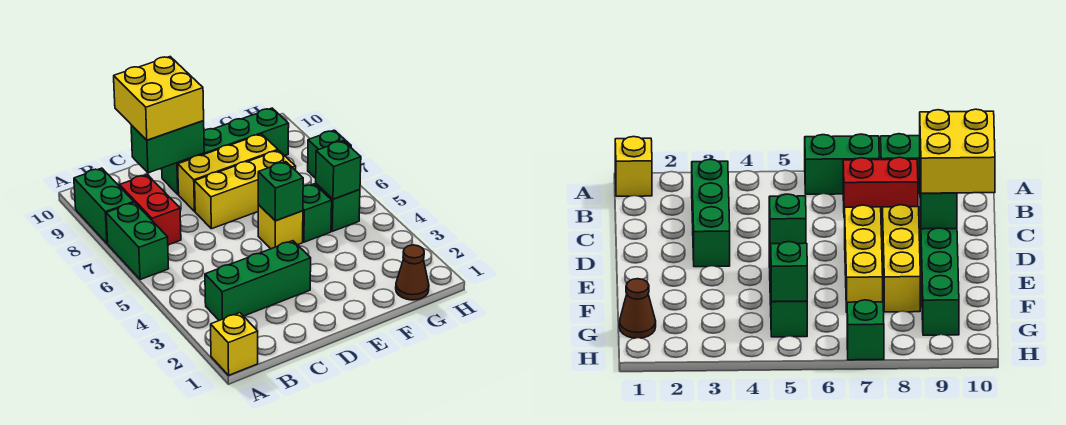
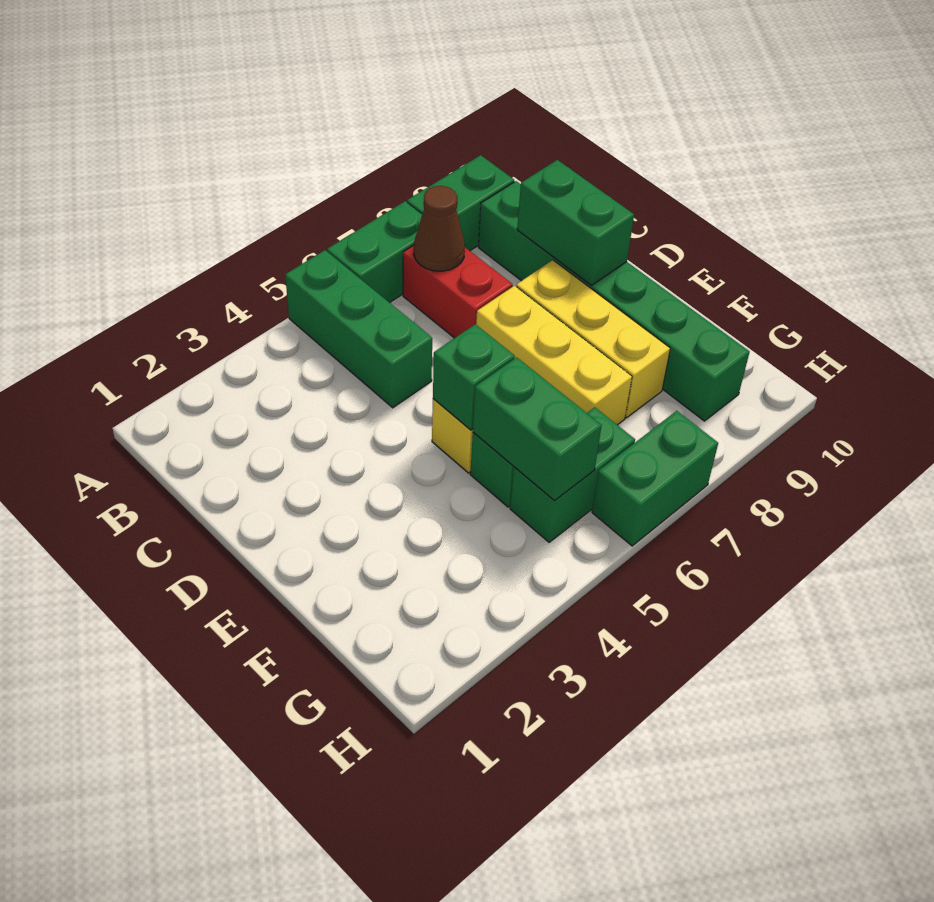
yellow 1x1 brick [211,313,258,375] -> none
green 1x3 brick [205,241,311,320] -> green 1x3 brick moved to [285,250,432,408]
red 1x2 brick [120,175,181,245] -> red 1x2 brick turned to [403,245,513,338]
yellow 2x2 brick [114,57,204,140] -> none
green 1x4 brick [162,108,289,194] -> green 1x6 brick [478,181,750,421]
brown 1x1 cone [396,245,429,300] -> brown 1x1 cone moved to [414,186,465,271]
green 1x1 brick [316,184,360,231] -> green 1x2 brick [510,407,635,542]
green 1x1 brick [316,141,361,199] -> green 1x2 brick [473,357,602,501]
green 1x1 brick [308,130,351,178] -> green 1x2 brick [592,411,718,546]

